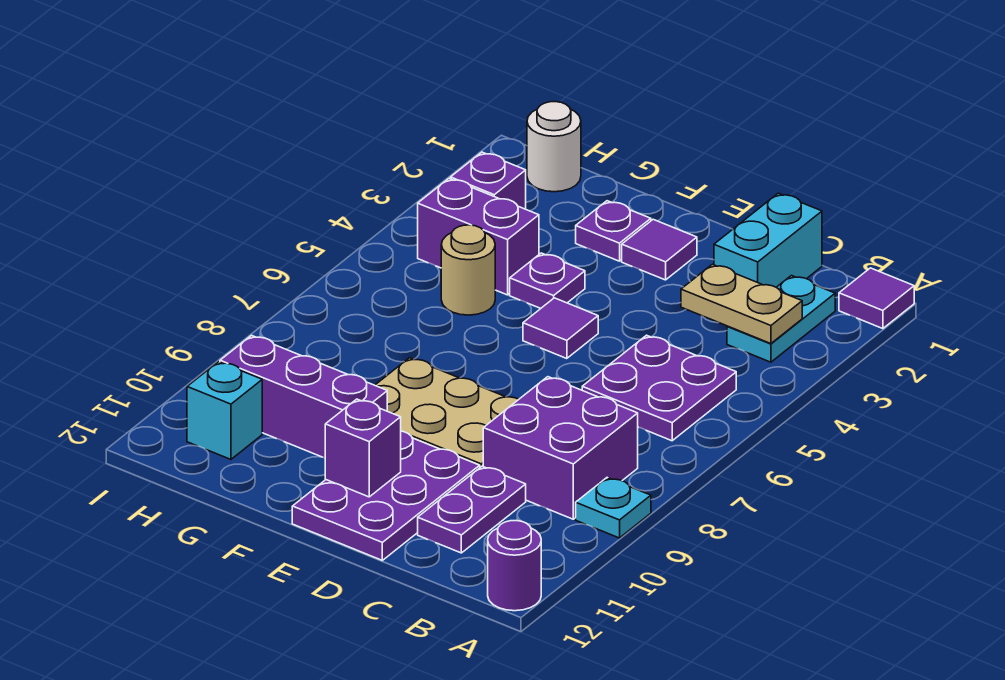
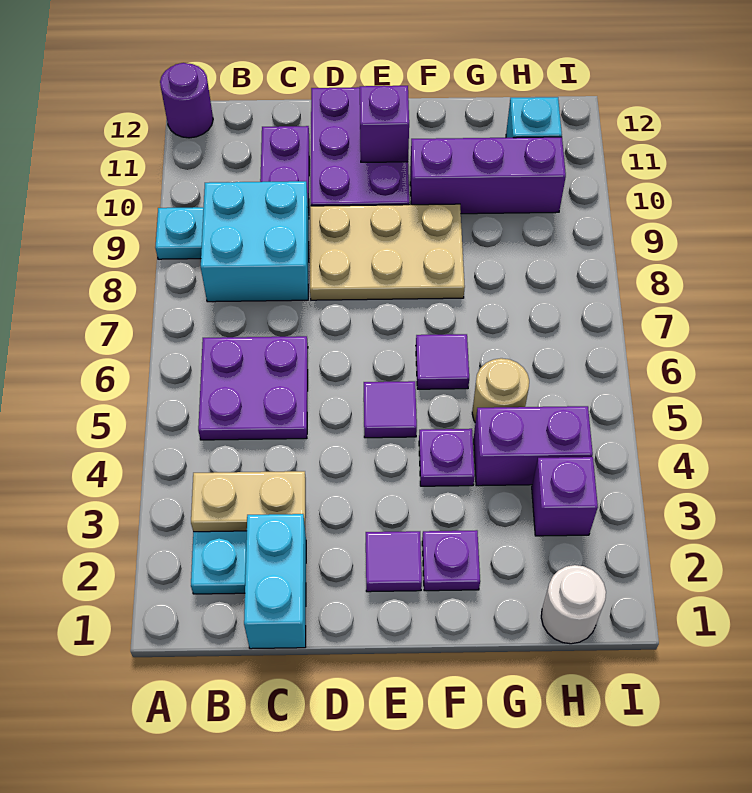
purple 1x1 tile [839,268,914,329] -> purple 1x1 tile moved to [416,334,469,389]
purple 2x2 brick [483,377,638,519] -> cyan 2x2 brick [201,181,309,302]

